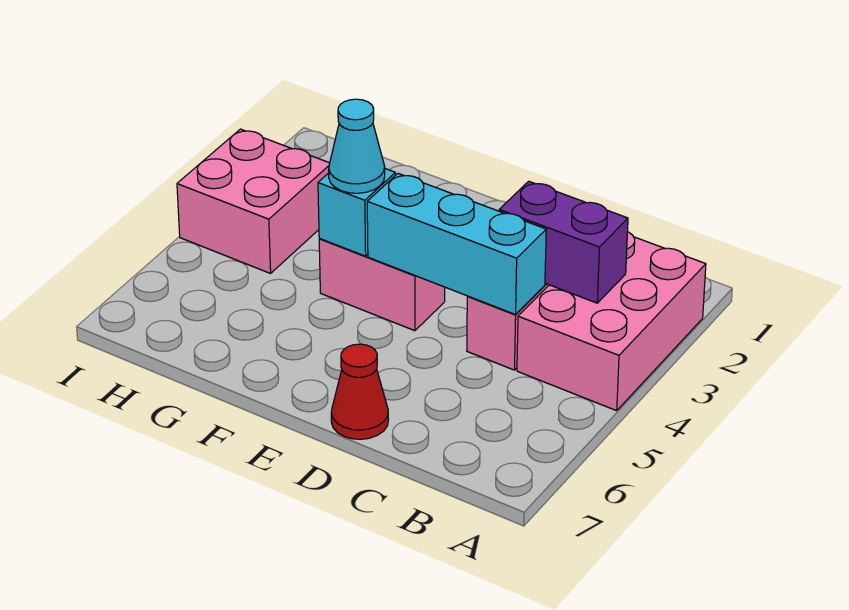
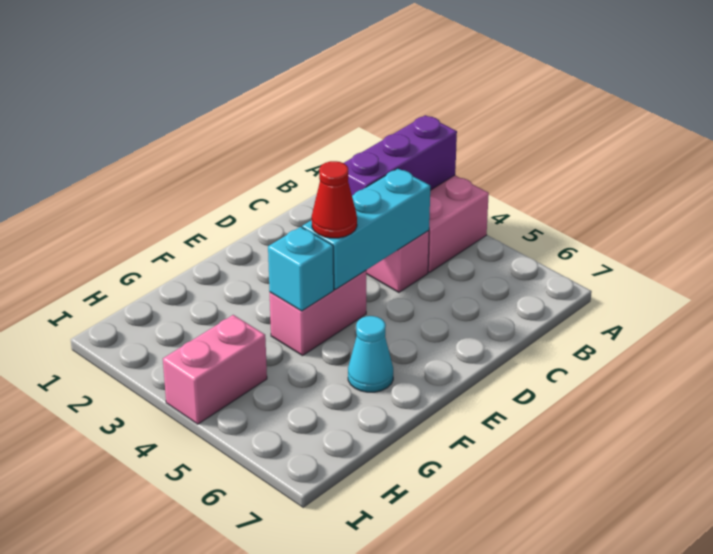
purple 1x2 brick [499,181,628,303] -> purple 1x3 brick [344,115,457,196]
red 1x1 cone [331,344,389,439] -> red 1x1 cone moved to [312,161,357,238]
cyan 1x1 cone [329,99,385,193] -> cyan 1x1 cone moved to [348,316,393,392]
pink 2x2 brick [177,129,330,273] -> pink 1x2 brick [163,315,267,424]

